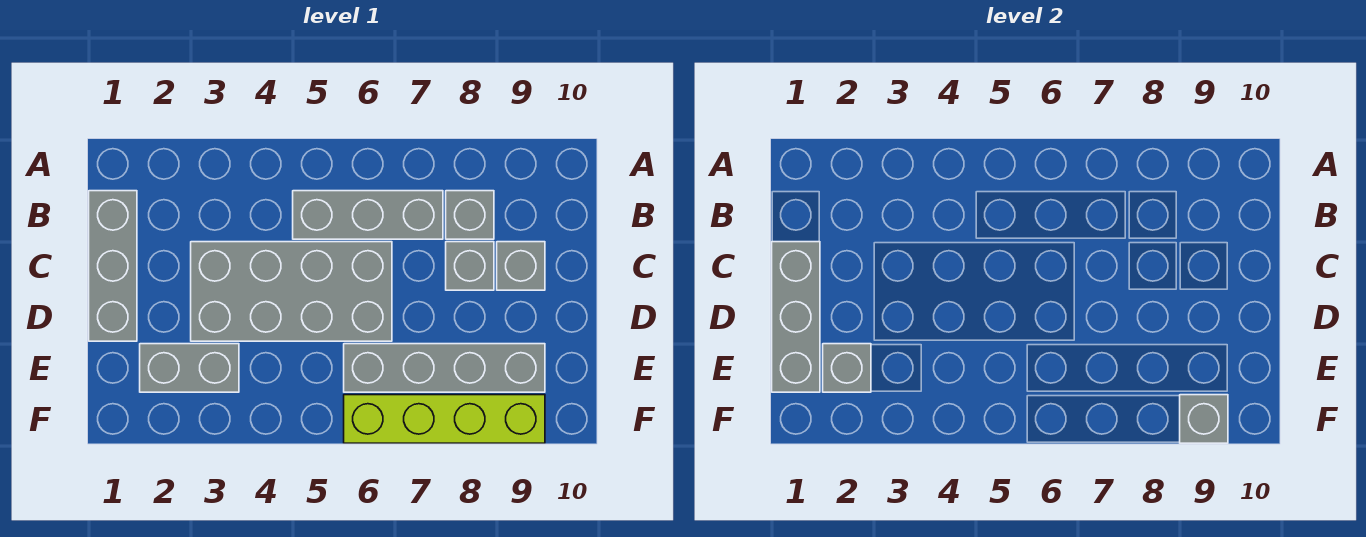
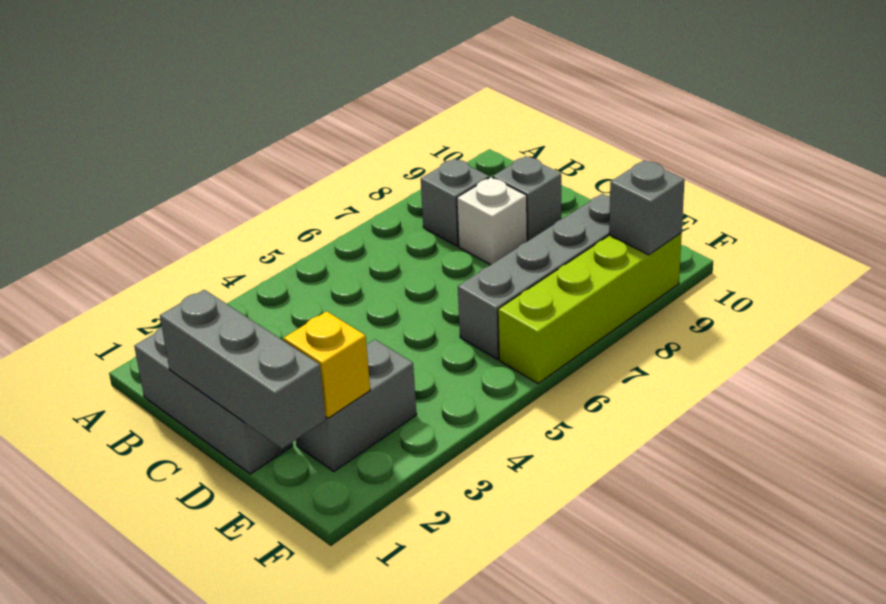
grey 1x3 brick [293,191,443,239] -> none
grey 2x4 brick [191,242,392,341] -> none
grey 1x1 brick [446,242,494,290] -> white 1x1 brick [457,177,527,265]
grey 1x1 brick [823,344,871,392] -> yellow 1x1 brick [283,311,370,418]

